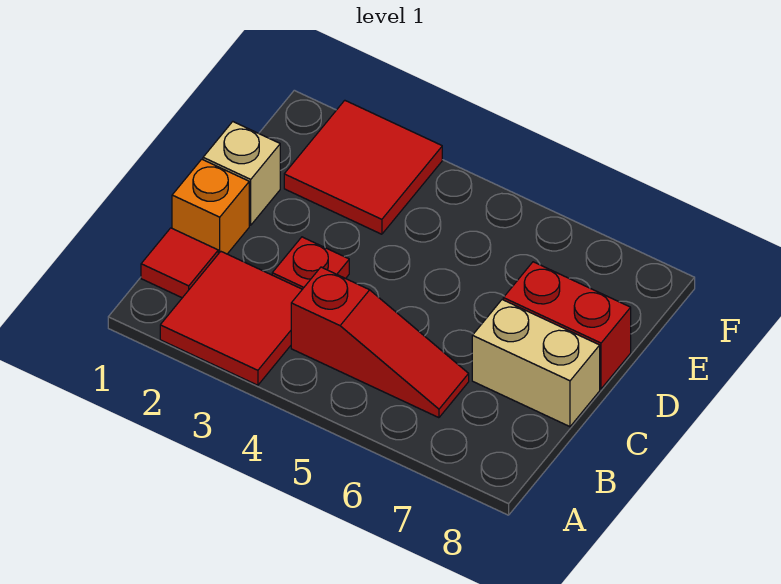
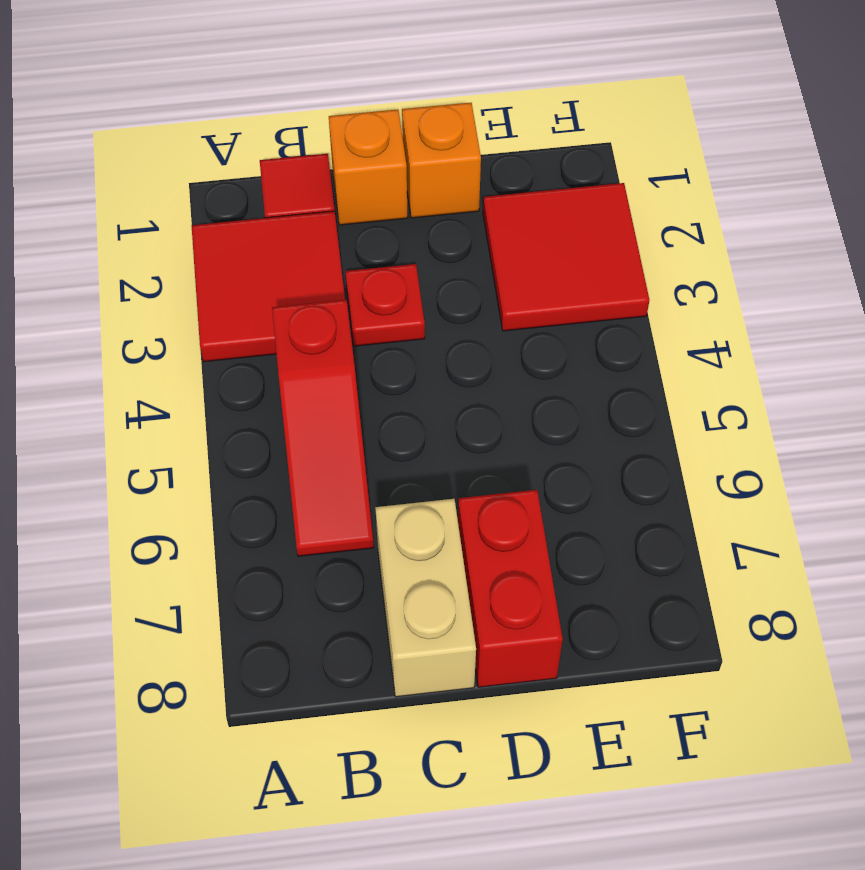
tan 1x1 brick [203,122,280,225] -> orange 1x1 brick [402,103,481,218]

